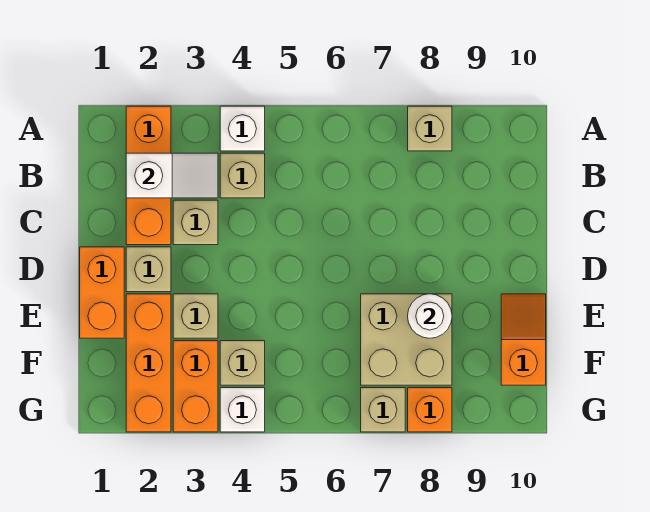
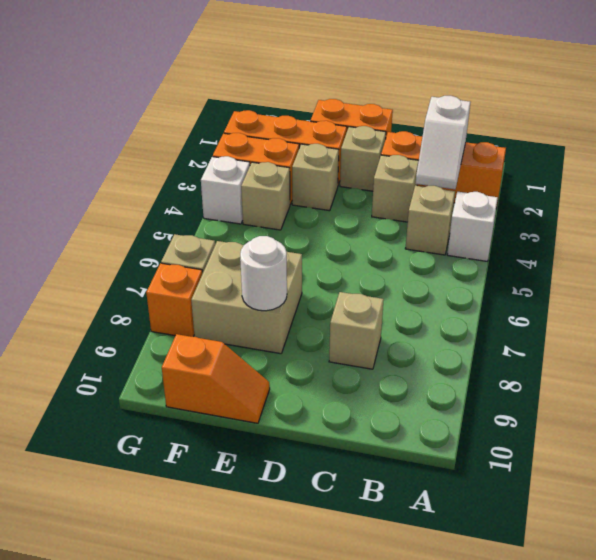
tan 1x1 brick [408,106,452,151] -> tan 1x1 brick moved to [329,292,384,369]

